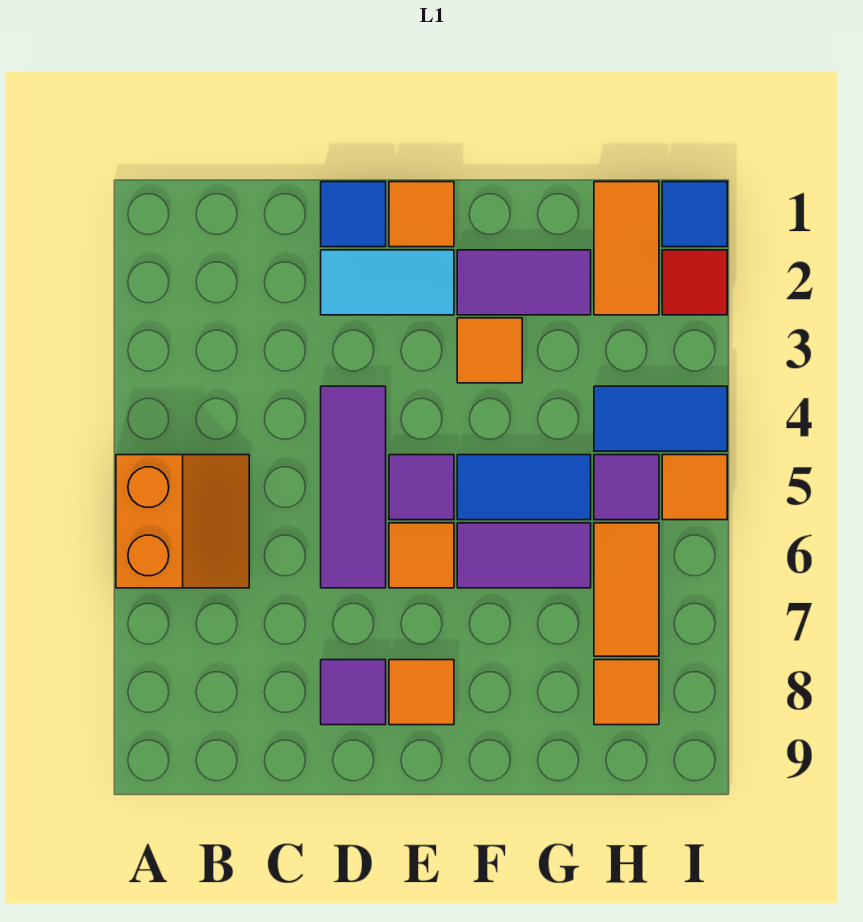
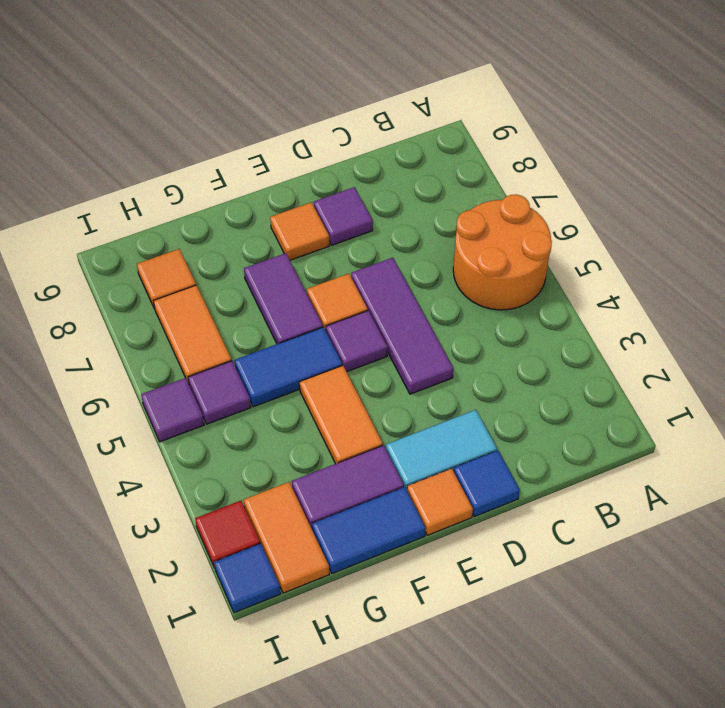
orange 2x2 slope [116,455,249,588] -> orange 2x2 round brick [453,194,552,310]
orange 1x1 tile [457,318,522,383] -> orange 1x2 tile [300,365,383,464]
purple 1x2 tile [457,523,591,588] -> purple 1x2 tile turned to [244,253,323,344]
blue 1x2 tile [594,386,727,451] -> blue 1x2 tile moved to [312,487,426,574]
orange 1x1 tile [662,455,727,520] -> purple 1x1 tile [141,378,204,442]

